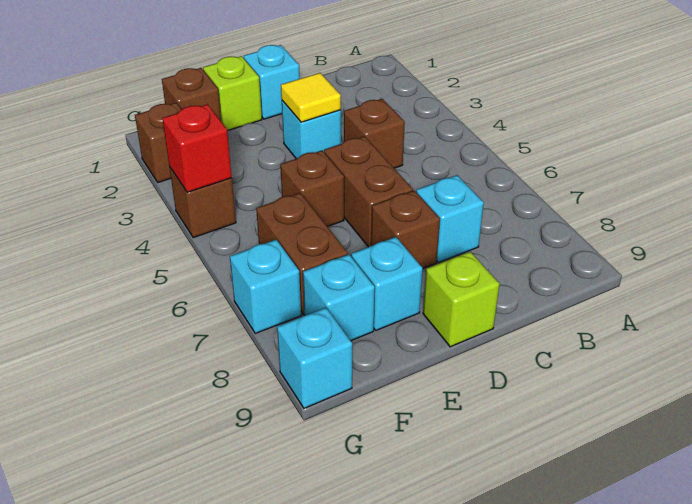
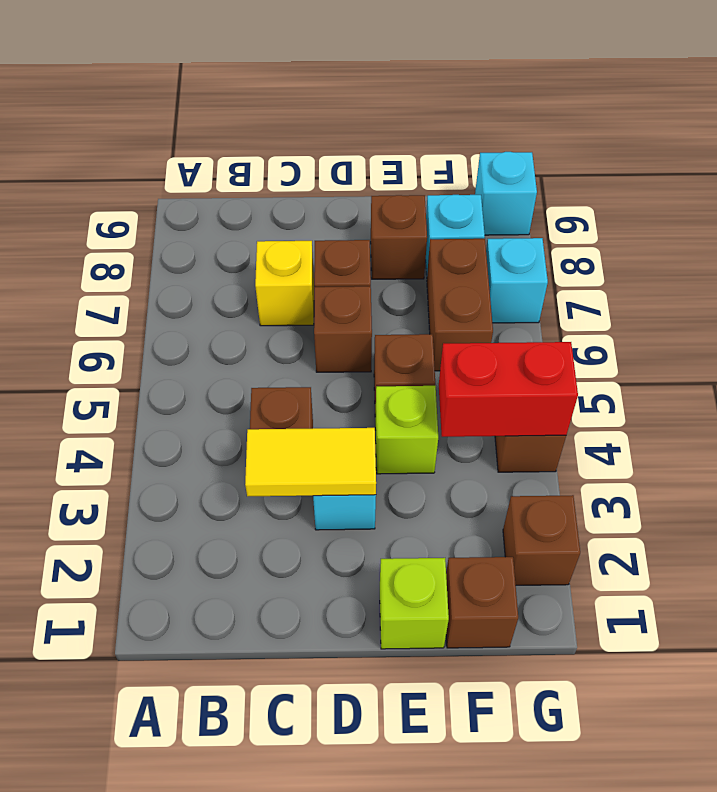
cyan 1x1 brick [416,175,484,263] -> yellow 1x1 brick [255,241,314,326]
cyan 1x1 brick [244,45,300,119] -> none
yellow 1x1 tile [281,73,341,122] -> yellow 1x2 tile [245,428,376,496]
brown 1x2 brick [324,136,413,247] -> brown 1x1 brick [314,286,372,372]
lime 1x1 brick [423,252,500,347] -> lime 1x1 brick moved to [375,386,438,474]
cyan 1x1 brick [351,237,423,330] -> brown 1x1 brick [371,195,427,279]
red 1x1 brick [162,104,232,192] -> red 1x2 brick [439,342,578,437]

